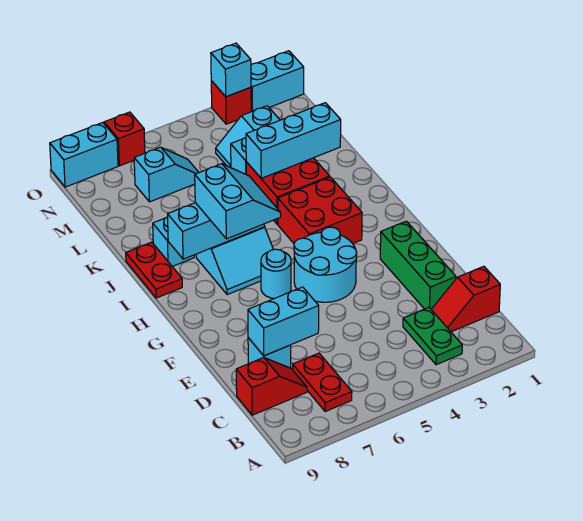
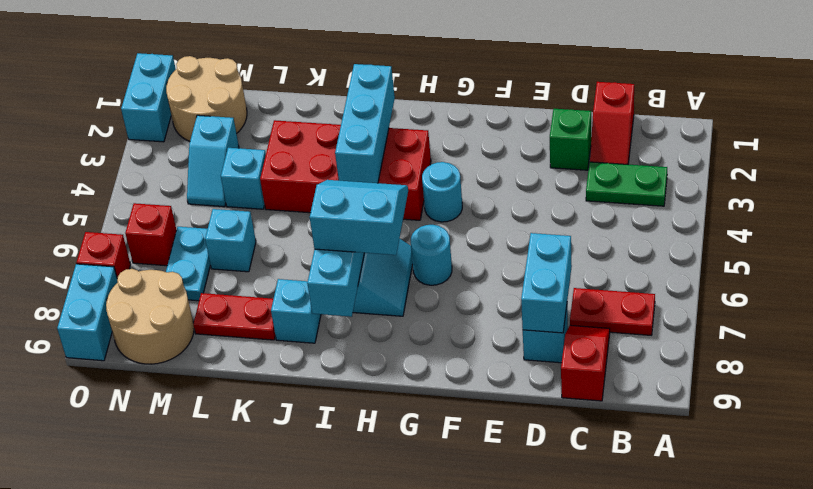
green 1x3 brick [380,221,456,309] -> green 1x1 brick [550,109,591,170]
cyan 2x2 round brick [294,227,357,302] -> cyan 1x1 round brick [422,162,462,222]
red 1x2 plate [126,242,182,298] -> red 1x2 plate moved to [193,293,275,340]
cyan 1x3 brick [246,103,341,178] -> cyan 1x3 brick moved to [335,64,395,183]
none -> tan 2x2 round brick [166,56,247,141]
cyan 1x2 slope [134,147,199,202] -> cyan 1x2 plate [166,227,210,301]
none -> tan 2x2 round brick [106,269,194,364]
red 1x1 brick [211,81,251,124] -> red 1x1 brick moved to [125,203,177,266]
cyan 1x1 brick [211,43,251,97] -> cyan 1x1 brick moved to [205,209,256,272]

